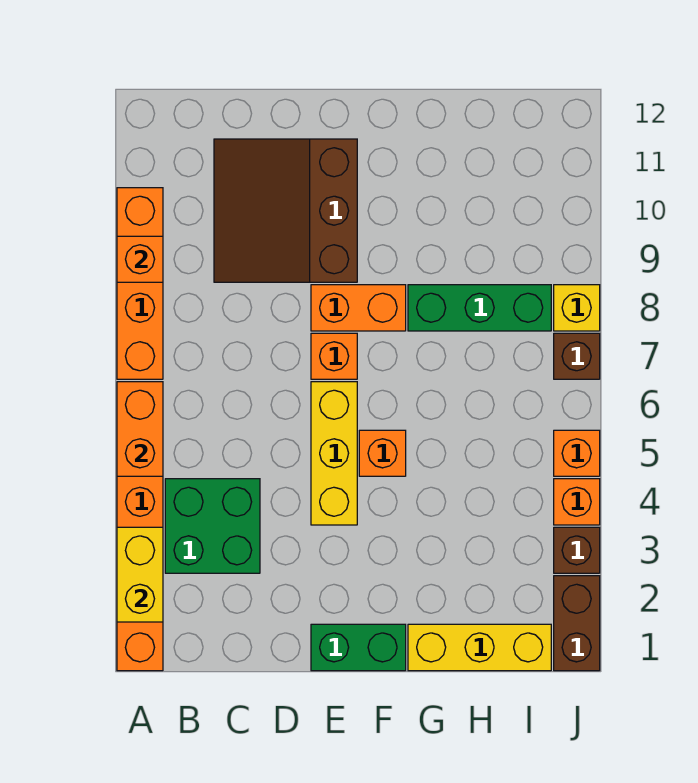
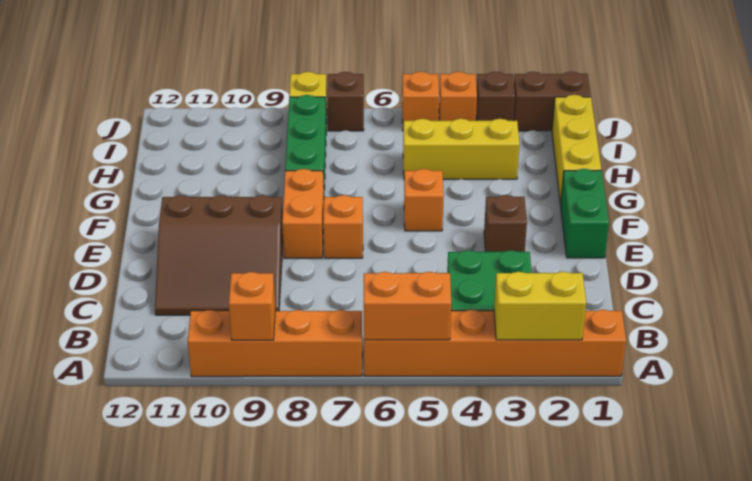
none -> brown 1x1 brick [484,195,527,252]
yellow 1x3 brick [311,382,357,525] -> yellow 1x3 brick moved to [403,119,520,179]

